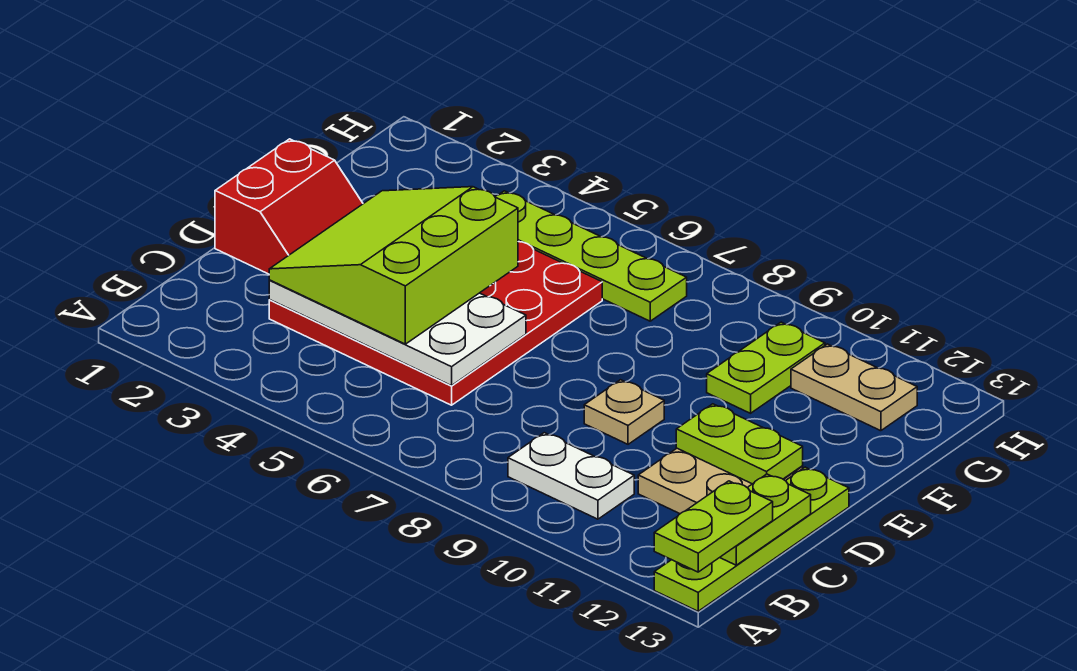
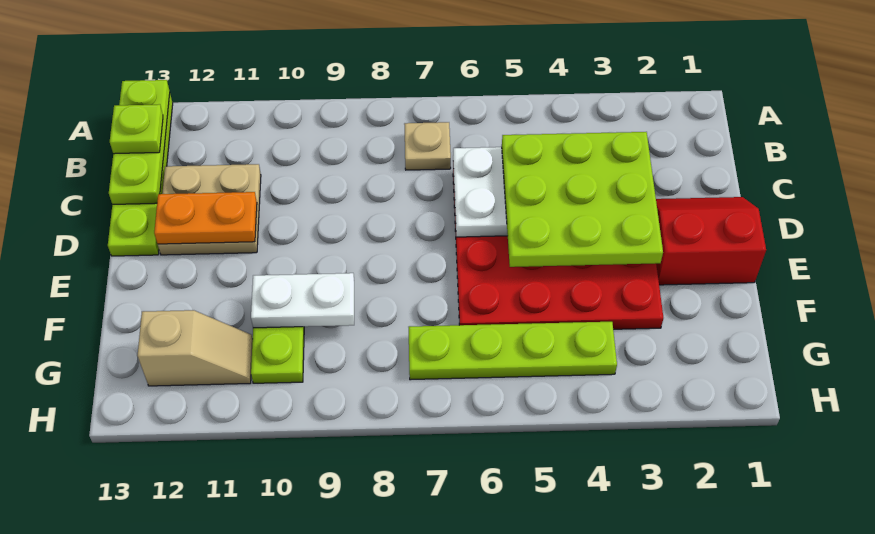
lime 1x2 plate [654,481,773,572] -> lime 1x1 plate [110,104,163,154]
white 1x2 plate [508,433,634,519] -> white 1x2 plate moved to [251,273,354,328]
lime 1x2 plate [720,474,811,565] -> lime 1x3 plate [109,80,170,204]
lime 3x3 slope [269,187,518,344] -> lime 3x3 plate [502,132,663,267]
red 2x2 slope [215,139,363,274] -> red 2x2 slope turned to [656,197,766,285]
tan 1x1 plate [584,380,664,444] -> tan 1x1 plate moved to [404,122,451,170]
lime 1x2 plate [676,404,803,484] -> orange 1x2 plate [154,192,257,244]
tan 1x2 plate [791,344,917,431] -> tan 1x2 slope [137,310,253,386]

